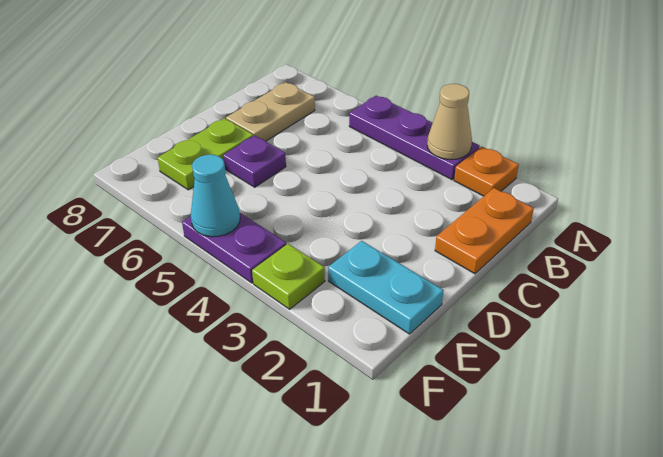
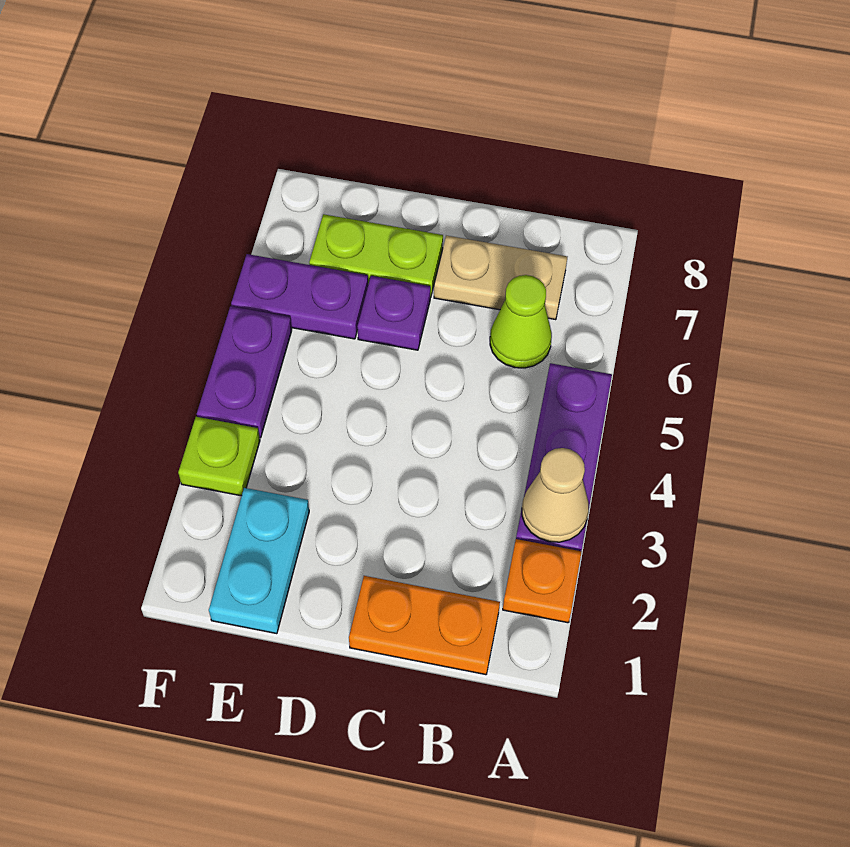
none -> lime 1x1 cone [490,275,552,368]
none -> purple 1x2 plate [231,254,368,339]
cyan 1x1 cone [191,155,240,237] -> none

